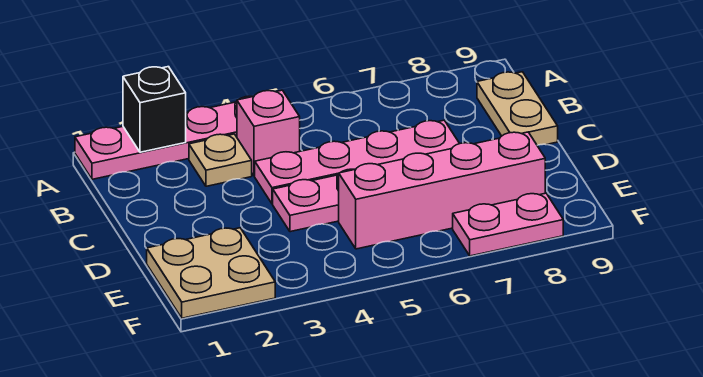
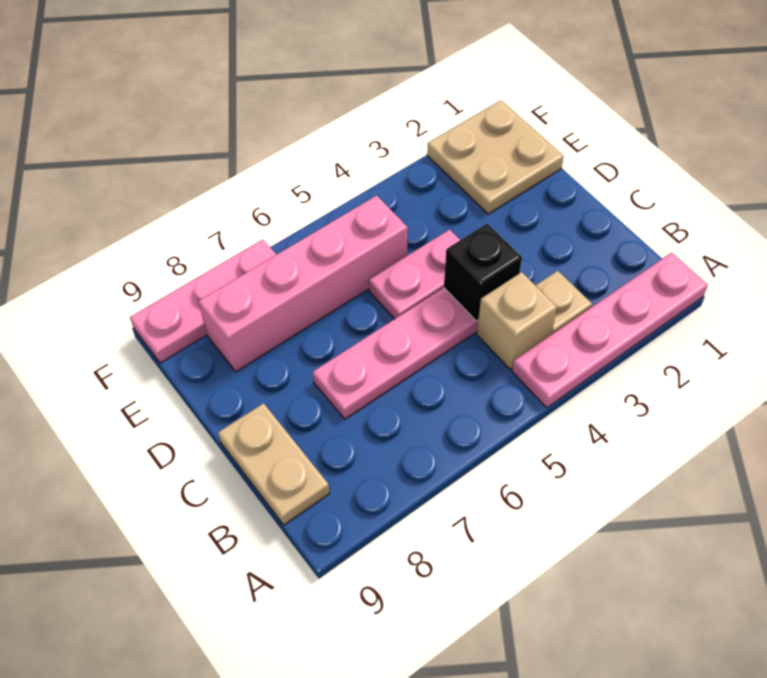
black 1x1 brick [123,67,186,152] -> black 1x1 brick moved to [444,223,522,321]
pink 1x1 brick [237,90,300,176] -> tan 1x1 brick [477,272,557,369]
pink 1x2 plate [453,193,563,256] -> pink 1x3 plate [130,239,276,363]

